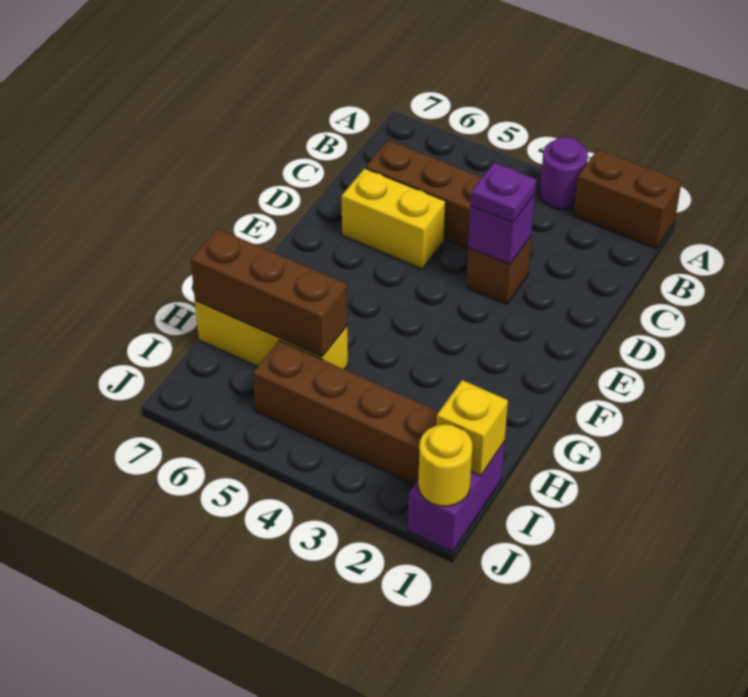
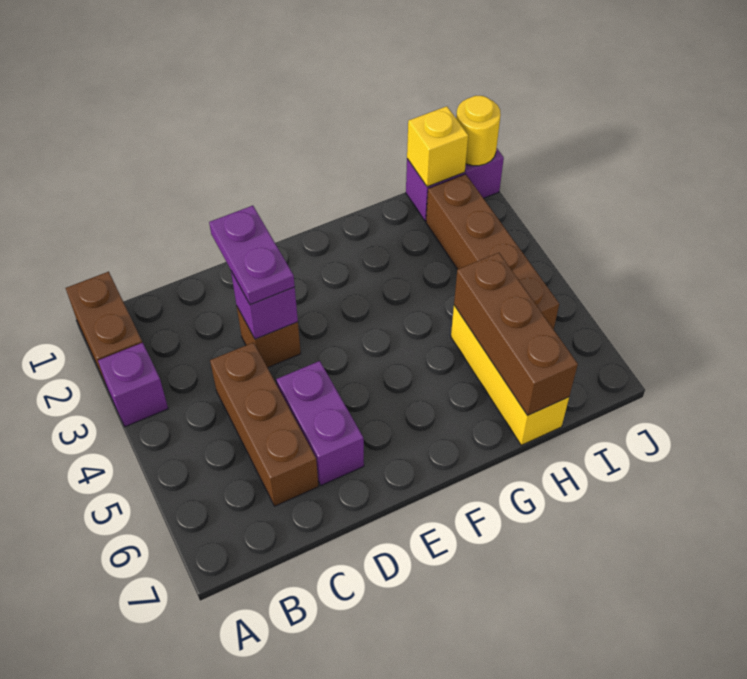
purple 1x1 round brick [540,137,588,209] -> purple 1x1 brick [98,343,168,427]
purple 1x1 plate [471,163,536,222] -> purple 1x2 plate [209,206,295,305]
yellow 1x2 brick [341,168,446,269] -> purple 1x2 brick [276,361,364,485]

